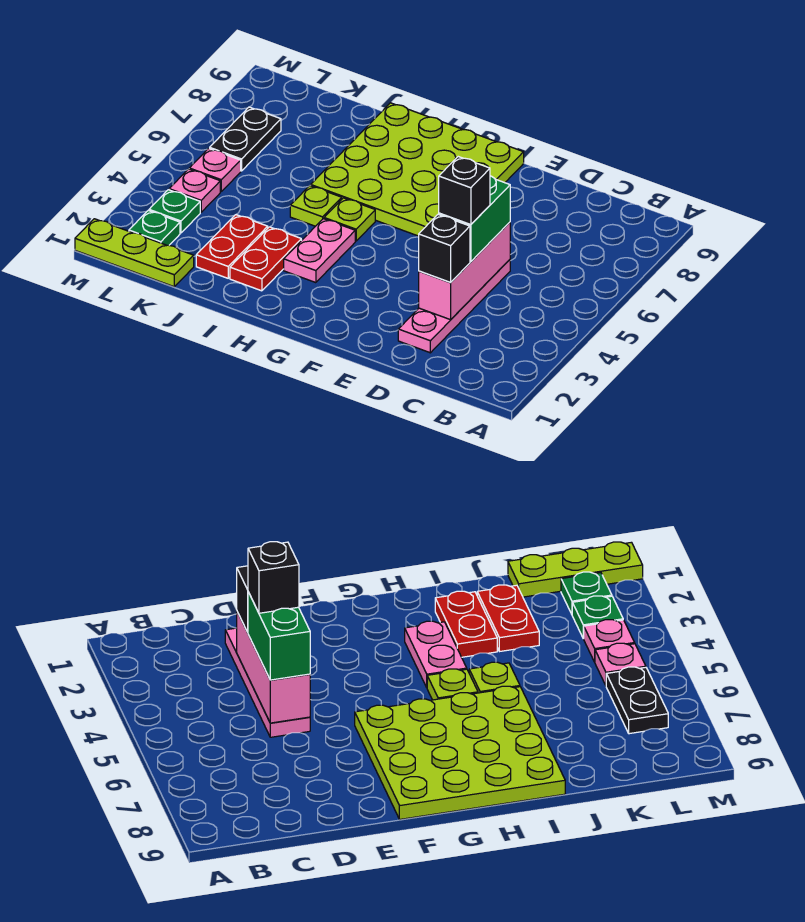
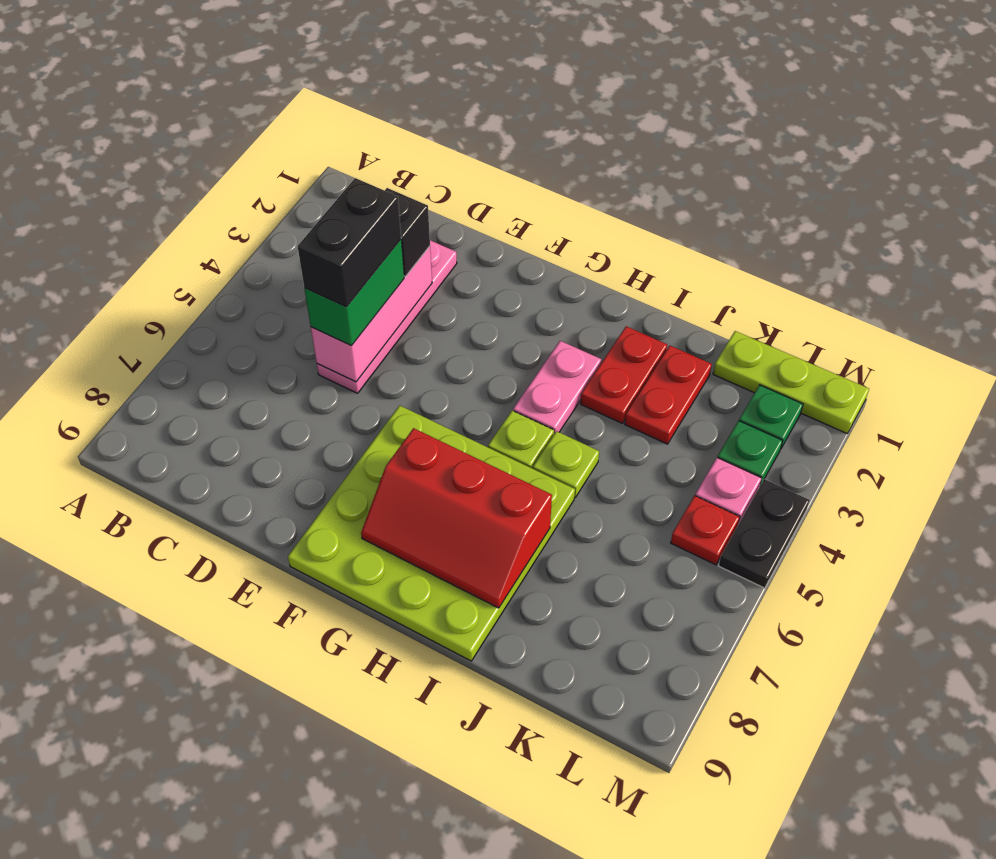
black 1x1 brick [439,157,490,225] -> black 1x2 brick [298,178,401,307]
none -> red 2x3 slope [361,428,552,608]
pink 1x1 plate [189,148,241,191] -> red 1x1 plate [671,496,740,565]
black 1x2 plate [210,107,281,171] -> black 1x2 plate moved to [719,479,810,588]

